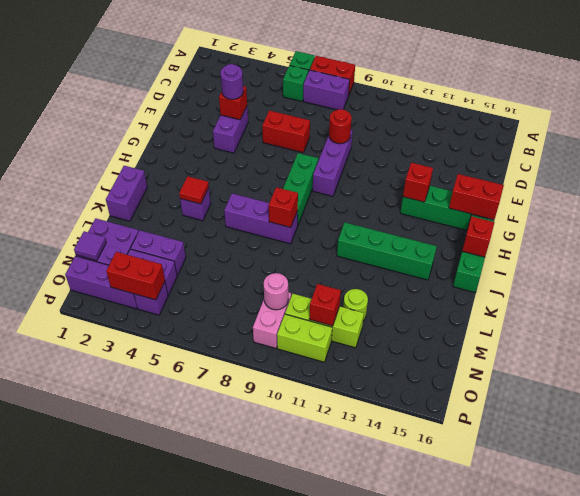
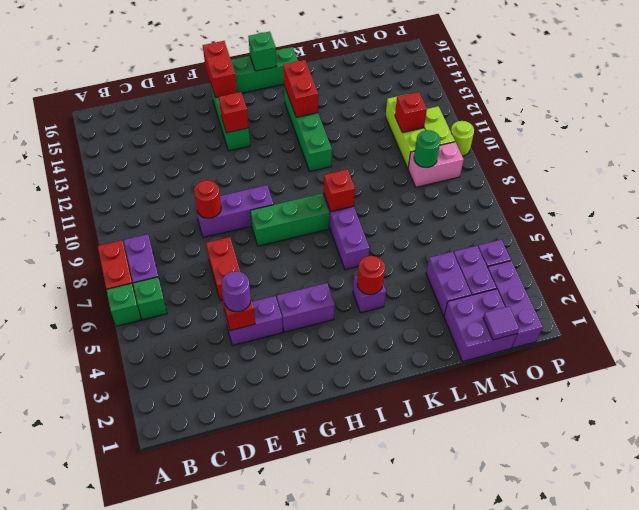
red 1x1 brick [462,216,494,257] -> green 1x1 brick [248,32,277,71]
purple 1x2 brick [106,166,147,221] -> purple 1x2 brick moved to [277,283,335,332]
red 1x1 tile [179,176,209,204] -> red 1x1 round brick [357,256,385,295]
lime 1x1 round brick [343,289,368,321] -> lime 1x1 round brick moved to [451,121,474,156]
pink 1x1 round brick [264,273,288,310] -> green 1x1 round brick [414,130,441,167]
red 1x2 brick [106,252,165,300] -> red 1x2 brick moved to [283,60,318,117]

